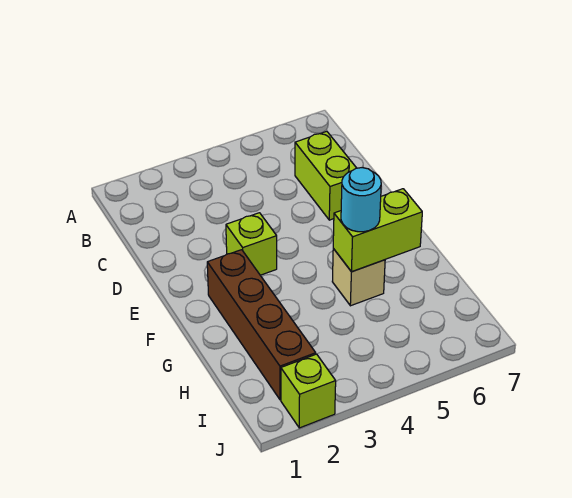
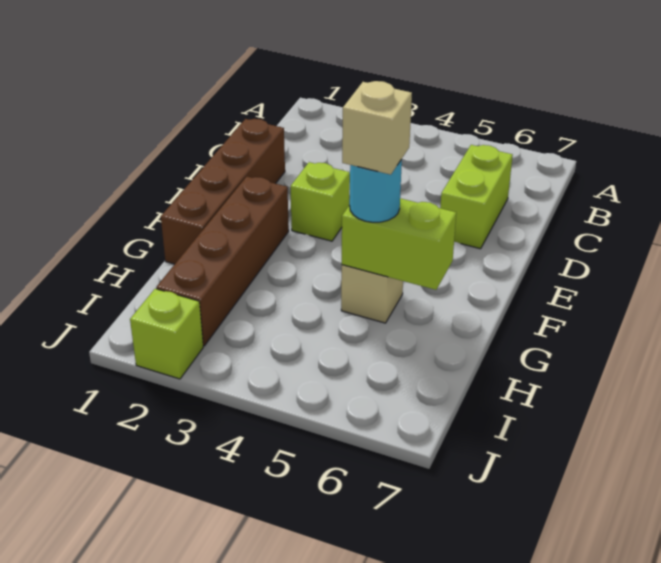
none -> brown 1x4 brick [161,119,285,264]
none -> tan 1x1 brick [342,81,412,175]

